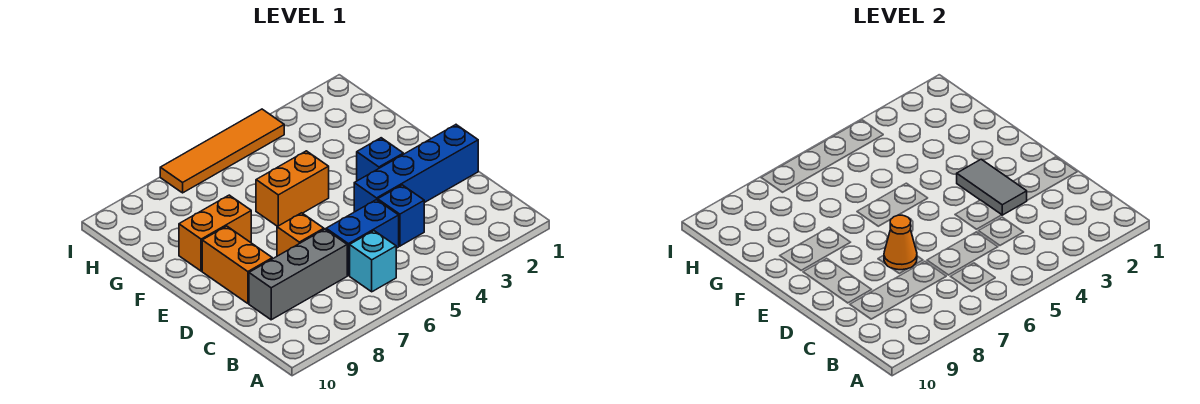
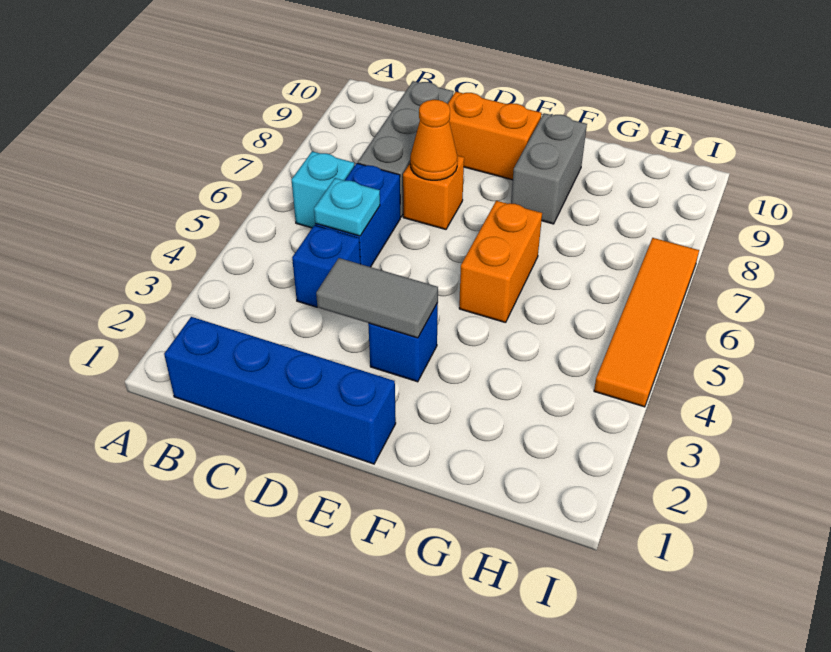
none -> cyan 1x1 plate [314,178,380,236]
blue 1x4 brick [354,125,478,212] -> blue 1x4 brick turned to [164,317,396,464]
orange 1x2 brick [179,195,251,271] -> grey 1x2 brick [511,113,587,224]

